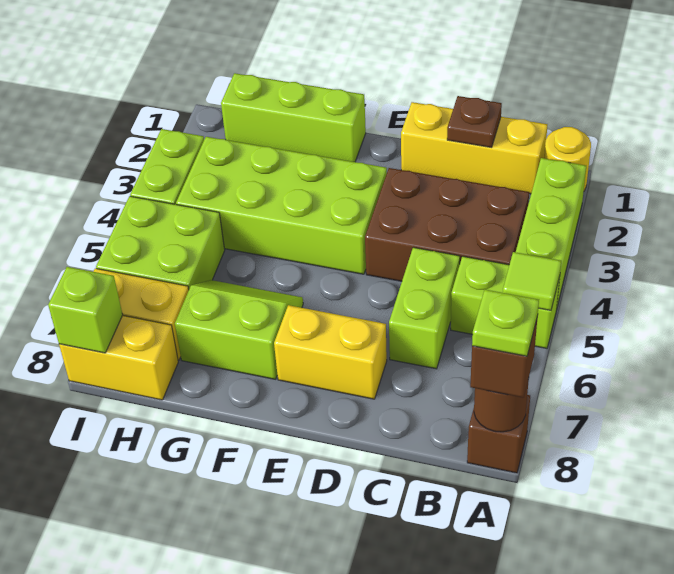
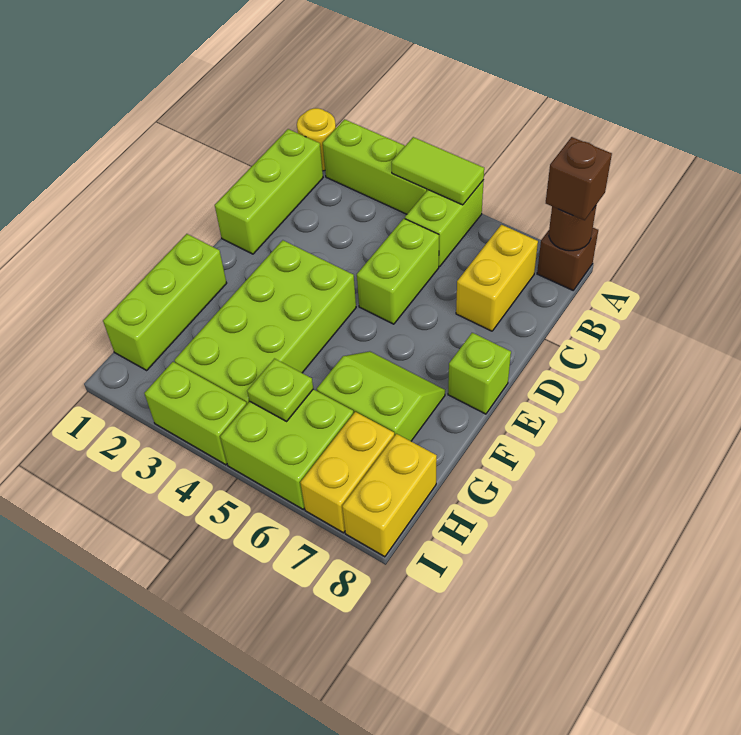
lime 1x1 tile [503,252,561,310] -> lime 1x2 tile [391,137,484,205]
lime 1x1 plate [472,290,539,356] -> lime 1x1 plate moved to [247,359,313,421]
yellow 1x3 brick [401,102,547,194] -> lime 1x3 brick [215,129,323,254]
brown 2x3 brick [365,168,529,281] -> none
brown 1x1 plate [447,96,502,147] -> none
lime 1x2 brick [389,247,460,369] -> lime 1x2 brick turned to [357,219,439,324]
yellow 1x2 brick [274,305,387,399] -> yellow 1x2 brick moved to [456,225,538,331]
lime 2x2 slope [175,280,303,379] -> lime 2x2 slope turned to [317,351,445,441]
lime 1x1 brick [48,267,123,353] -> lime 1x1 brick moved to [448,333,511,414]

